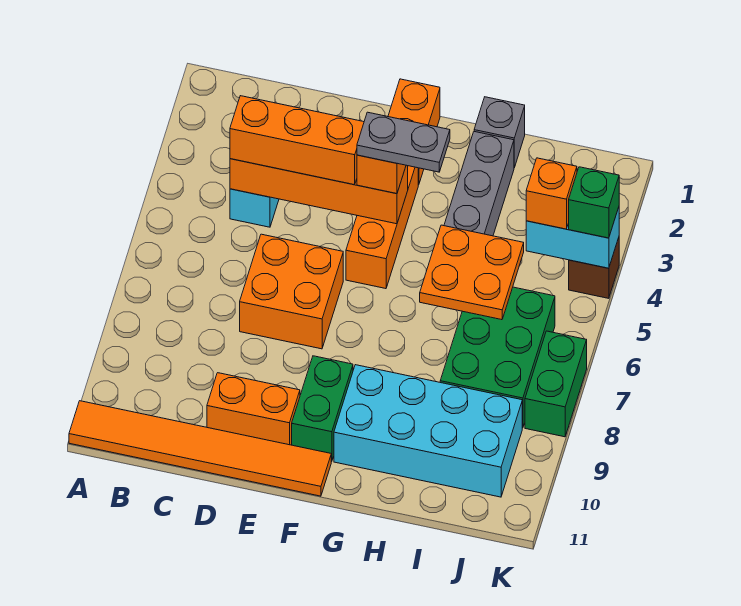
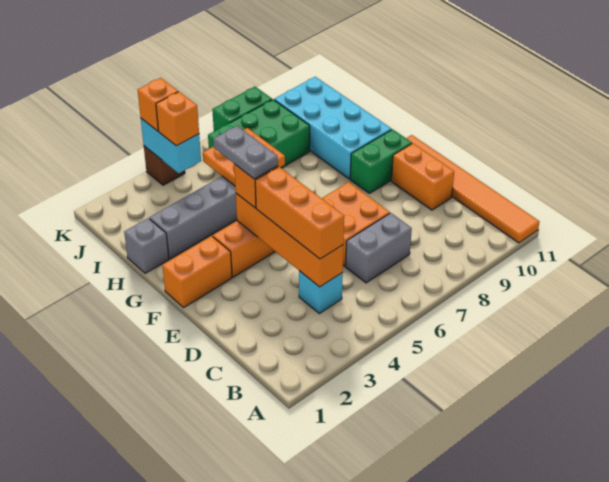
none -> grey 1x2 brick [346,213,412,283]
green 1x1 brick [569,167,619,238] -> orange 1x1 brick [138,78,178,131]

